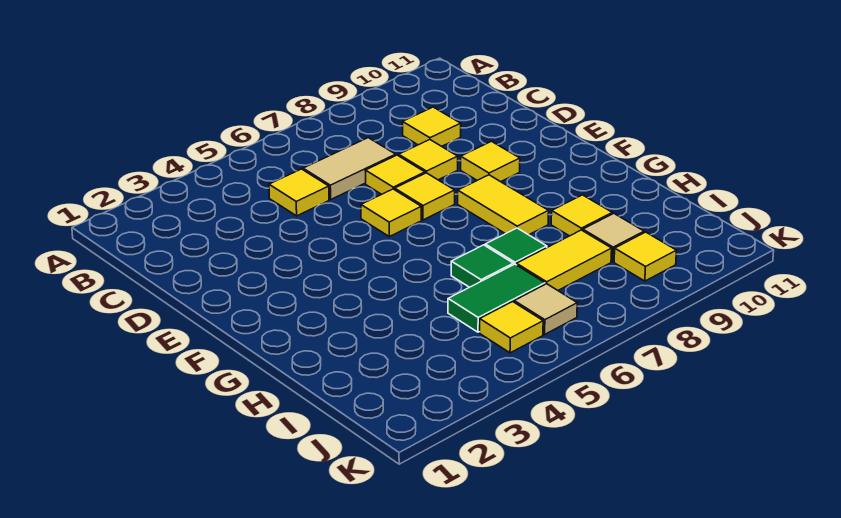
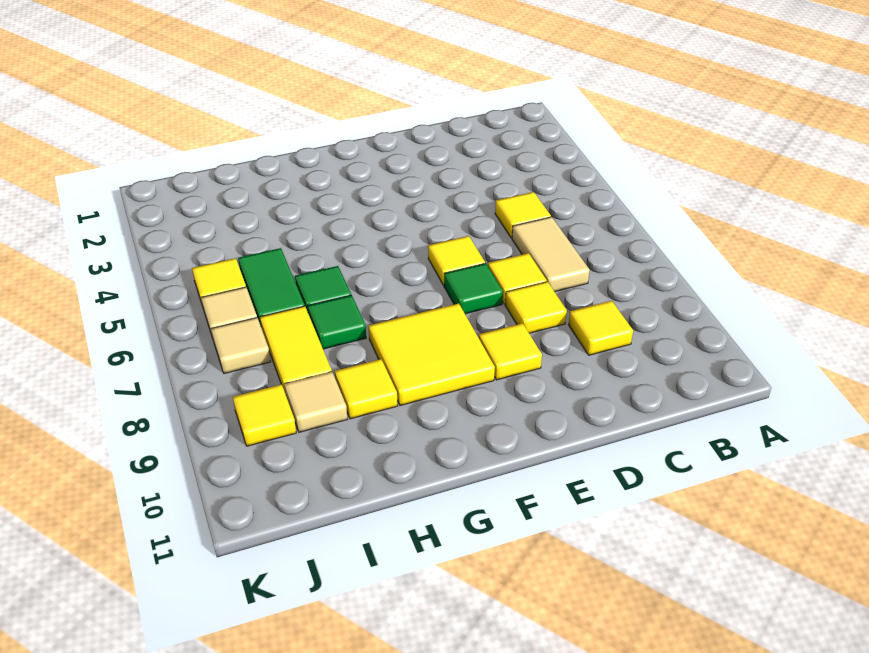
yellow 1x1 tile [395,173,455,220] -> green 1x1 tile [444,263,503,314]
yellow 1x2 tile [458,175,549,235] -> yellow 2x2 tile [369,303,495,406]
none -> tan 1x1 tile [211,318,271,374]

